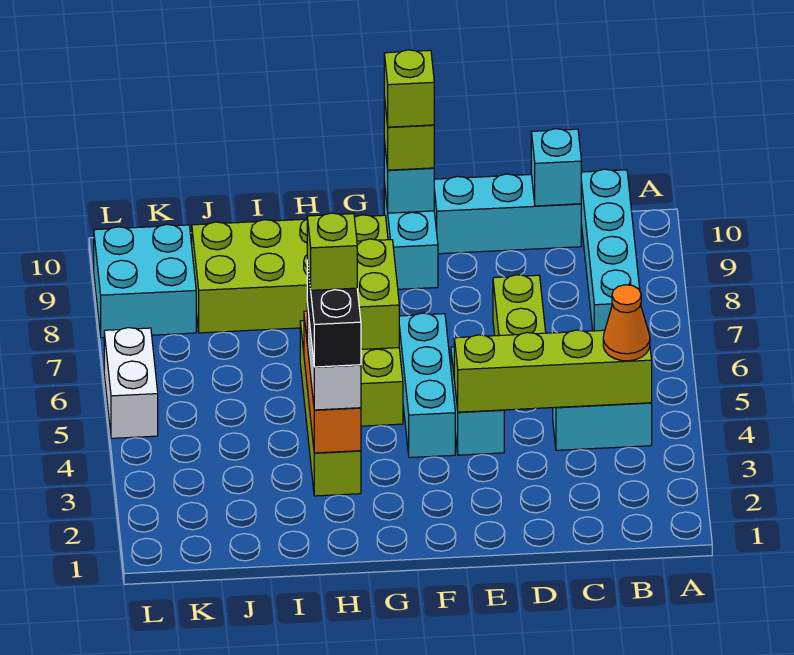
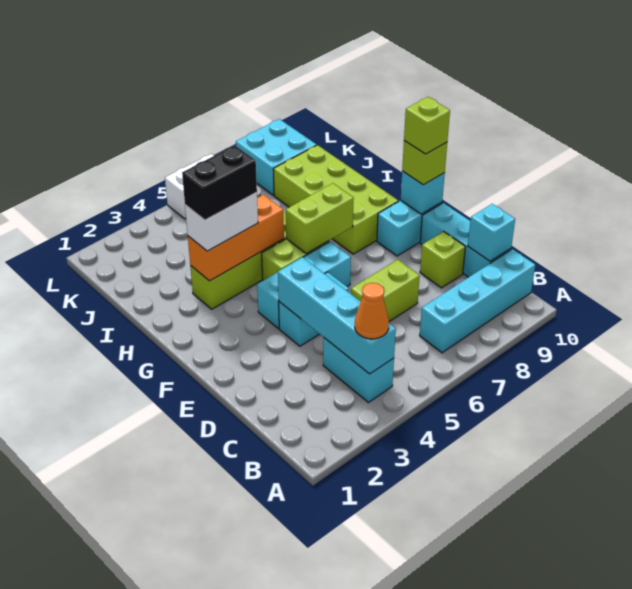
lime 1x4 brick [454,330,652,412] -> cyan 1x4 brick [278,257,396,374]
lime 1x1 brick [307,213,357,290] -> lime 1x1 brick moved to [420,231,465,288]

